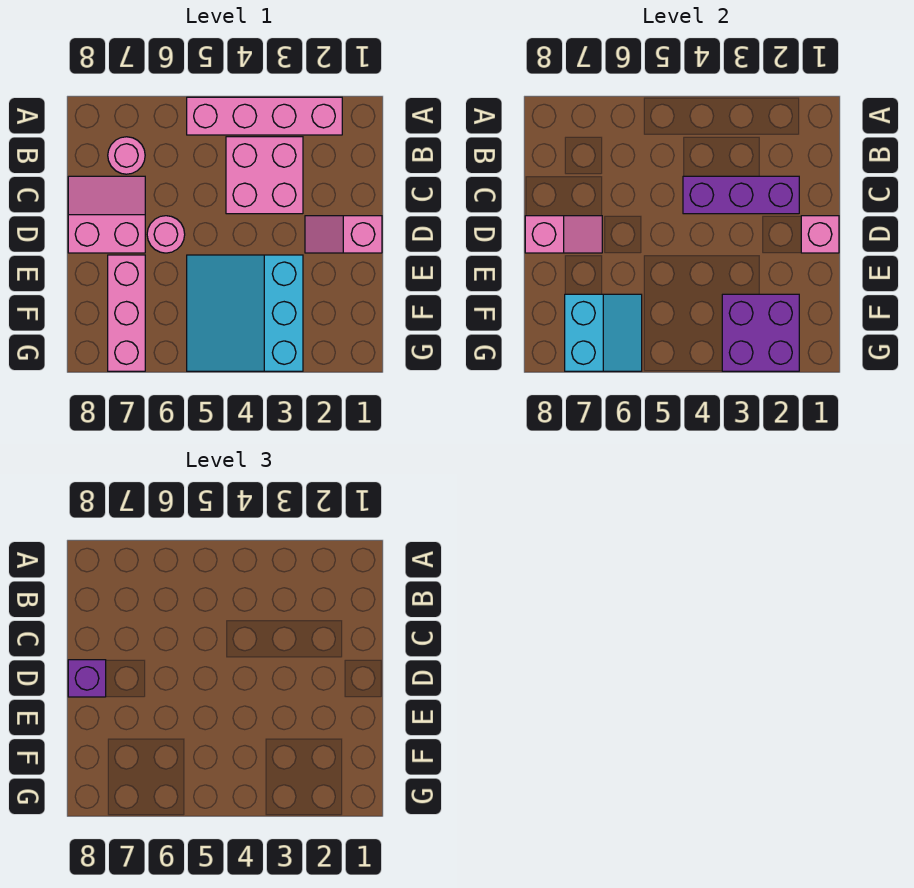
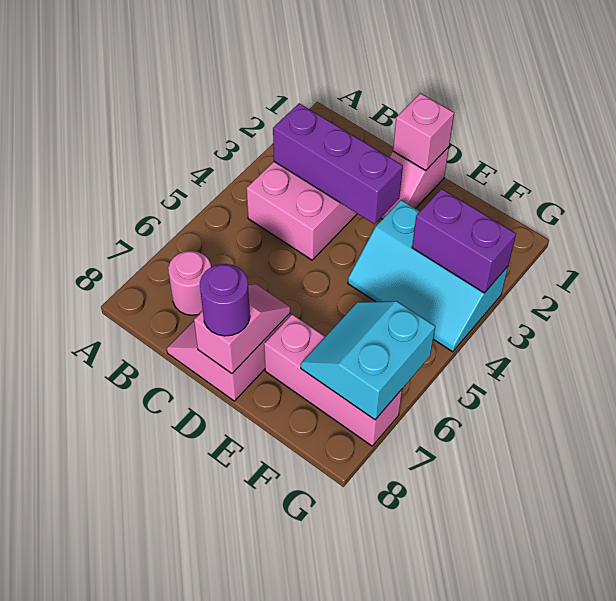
pink 1x4 brick [187,97,342,135] -> none
purple 1x3 brick [683,176,799,214] -> purple 1x3 brick turned to [273,103,403,224]
pink 1x1 round brick [147,216,185,253] -> none
purple 1x1 brick [68,660,106,697] -> purple 1x1 round brick [200,264,250,336]
cyan 3x3 slope [187,255,303,371] -> cyan 2x3 slope [348,200,508,352]
purple 2x2 brick [722,294,799,371] -> purple 1x2 brick [412,189,516,293]
cyan 2x2 slope [565,294,642,371] -> cyan 2x2 slope turned to [301,301,435,420]

